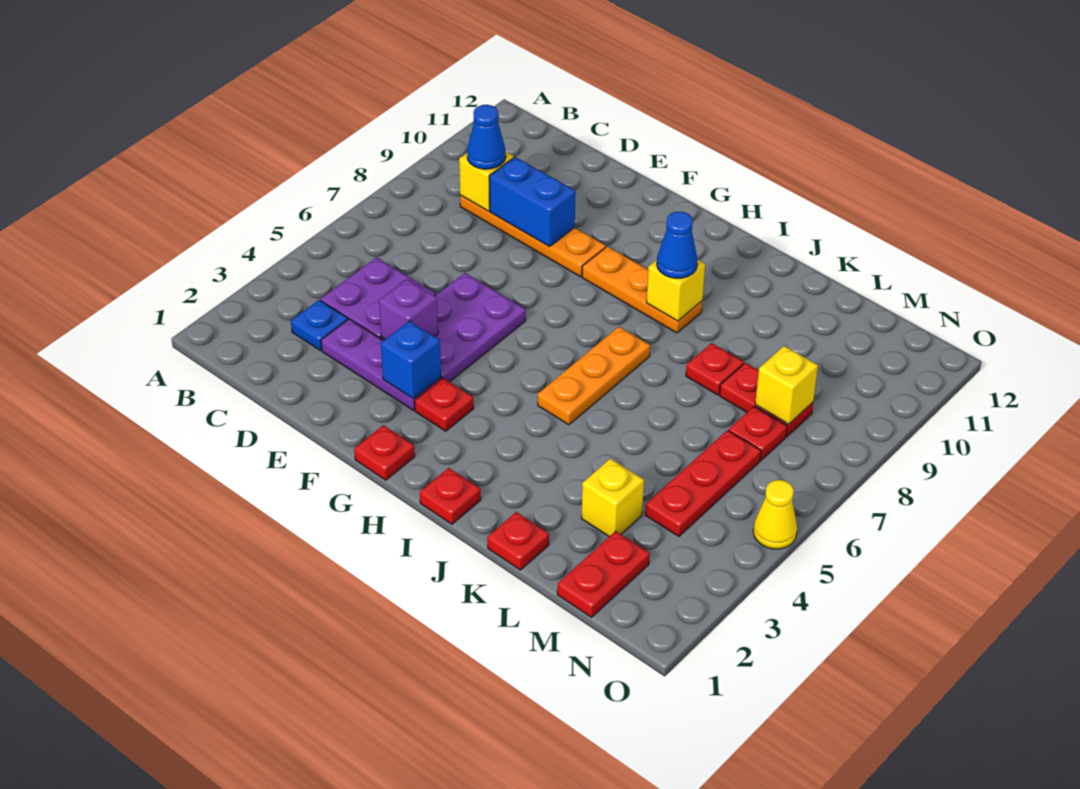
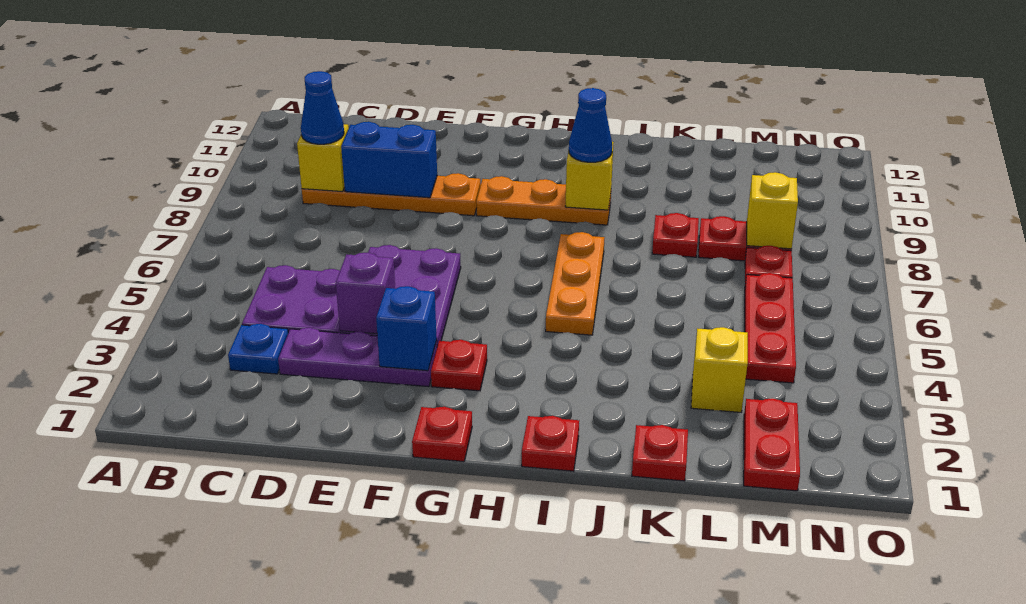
yellow 1x1 cone [753,480,797,549] -> none

